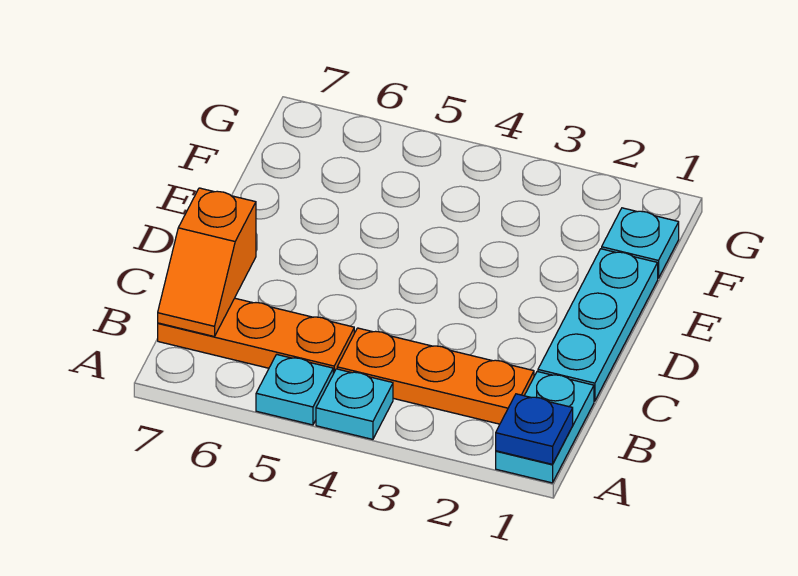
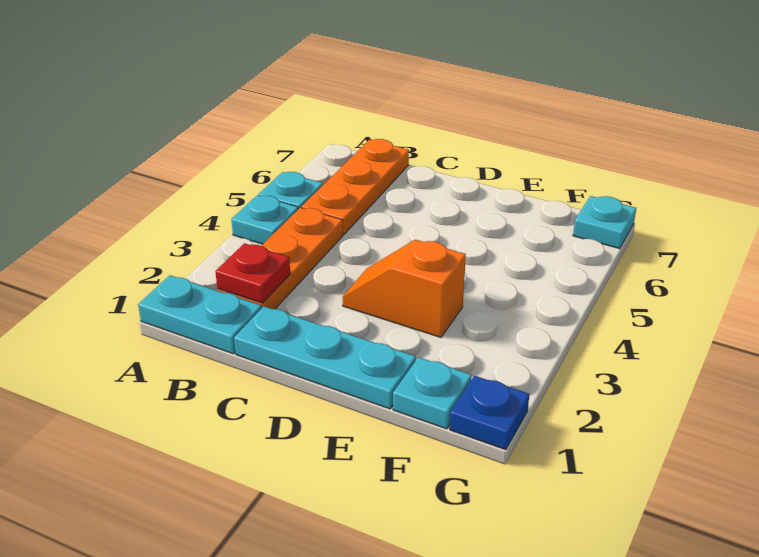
blue 1x1 plate [496,394,573,464] -> blue 1x1 plate moved to [450,376,529,450]
none -> red 1x1 plate [215,243,290,303]
orange 1x2 slope [158,188,256,336] -> orange 1x2 slope moved to [342,240,466,337]
none -> cyan 1x1 plate [573,196,636,249]

